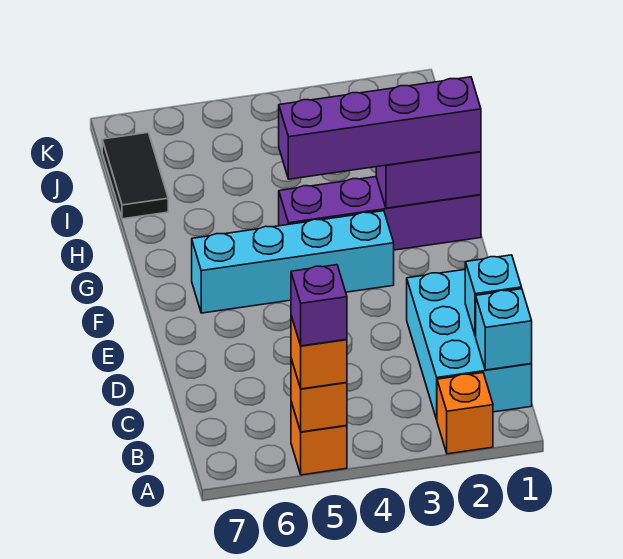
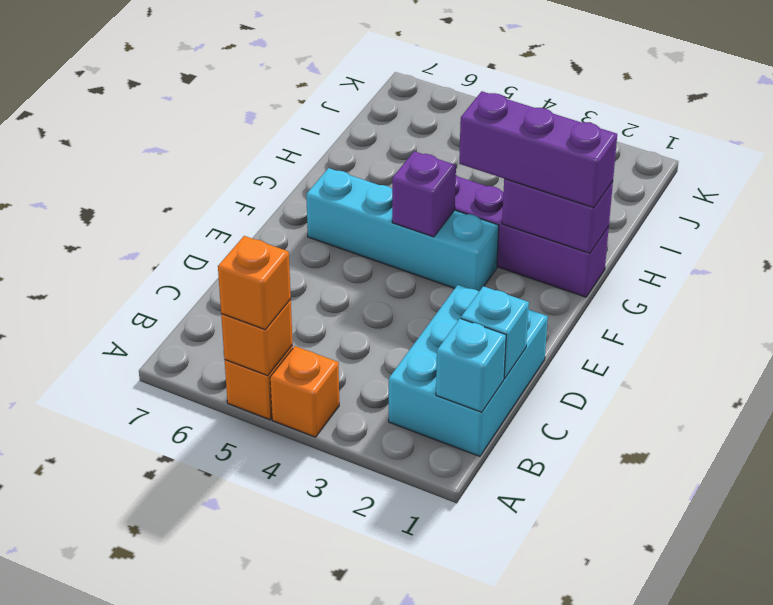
orange 1x1 brick [437,373,493,454] -> orange 1x1 brick moved to [270,346,339,437]
purple 1x1 brick [291,265,347,346] -> purple 1x1 brick moved to [392,151,456,237]
purple 1x4 brick [279,77,481,179] -> purple 1x3 brick [459,91,617,208]
black 1x2 tile [102,133,168,219] -> none

